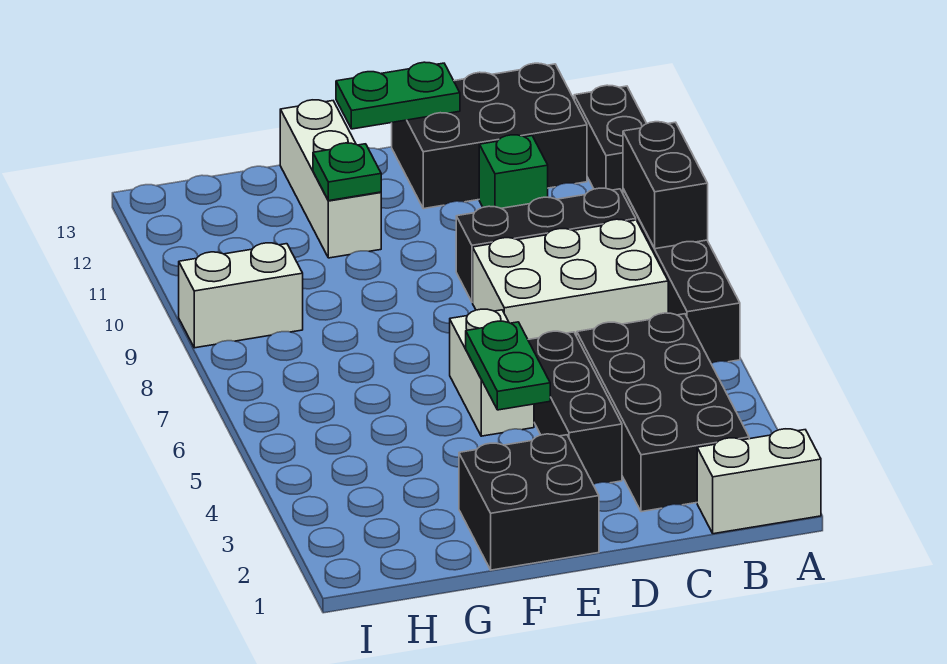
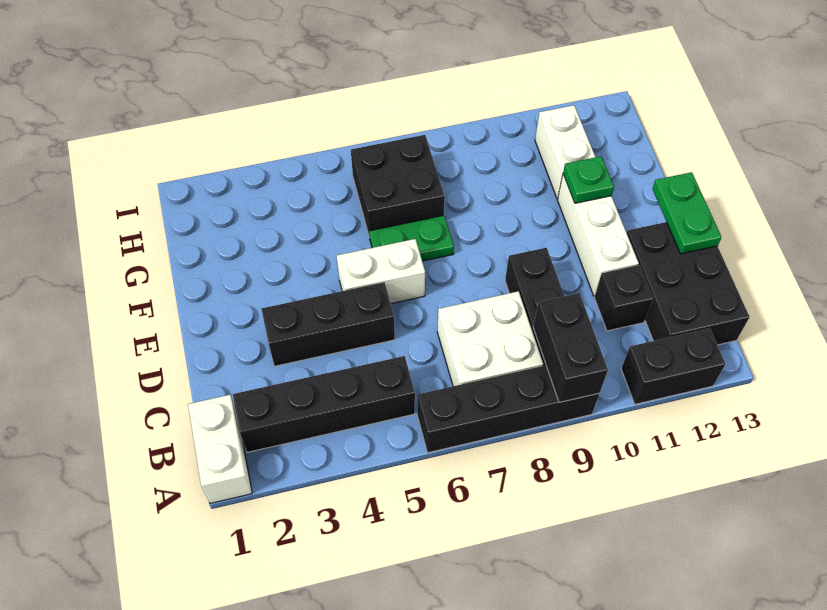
black 1x2 brick [623,122,708,249] -> black 1x2 brick turned to [533,293,608,402]
black 2x4 brick [577,313,749,512] -> black 1x4 brick [233,356,415,452]
white 2x3 brick [473,219,668,339] -> white 2x2 brick [437,291,543,386]
green 1x1 brick [479,135,548,208] -> black 1x1 brick [594,265,653,331]
black 2x2 brick [459,434,599,570] -> black 2x2 brick moved to [351,135,445,237]
green 1x2 plate [466,321,550,410] -> green 1x2 plate moved to [369,216,454,261]
white 1x3 brick [280,100,381,258] -> white 1x3 brick turned to [558,174,639,296]
white 1x2 brick [179,243,303,348] -> white 1x2 brick moved to [535,105,595,199]

